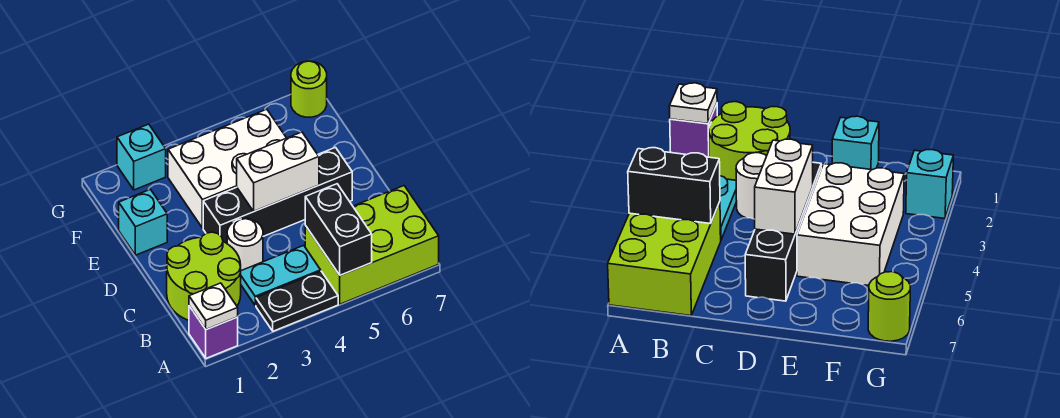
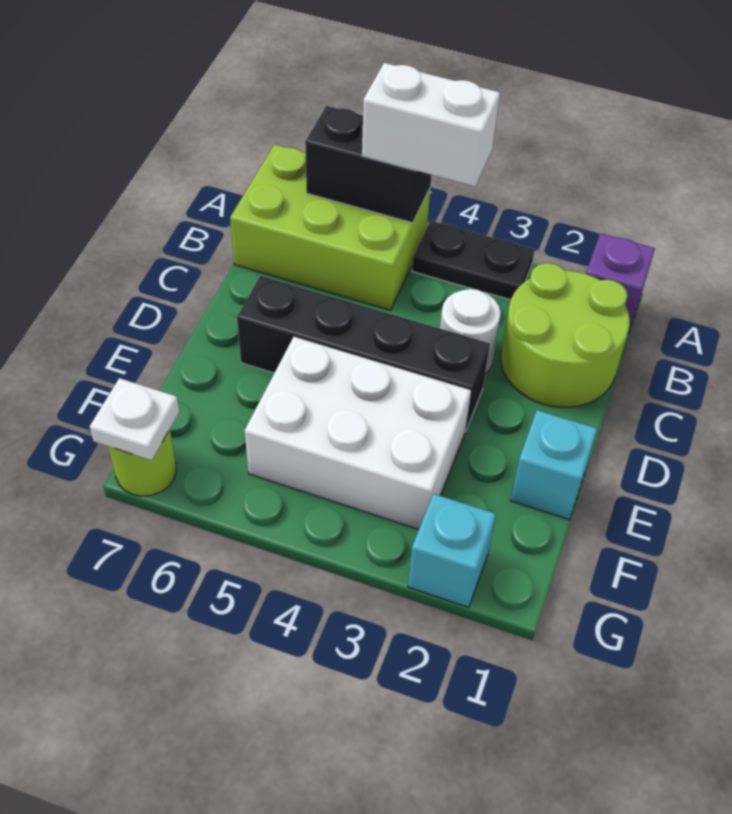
white 1x1 plate [189,283,238,330] -> white 1x1 plate moved to [90,378,179,460]
black 1x2 brick [305,184,372,275] -> black 1x2 brick turned to [305,106,432,223]
cyan 1x2 plate [241,245,321,305] -> none
white 1x2 brick [237,132,319,211] -> white 1x2 brick moved to [362,63,500,186]

